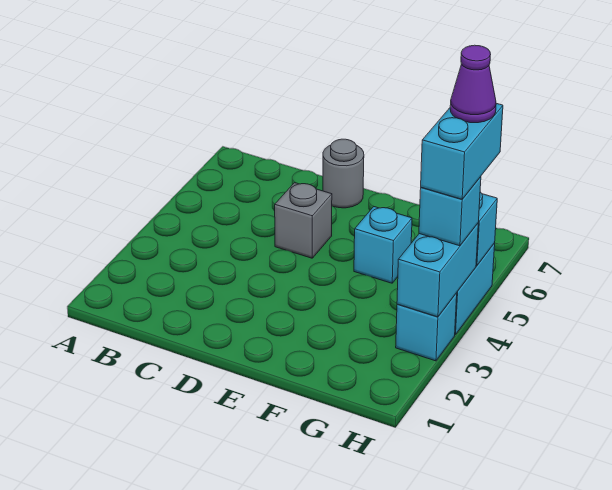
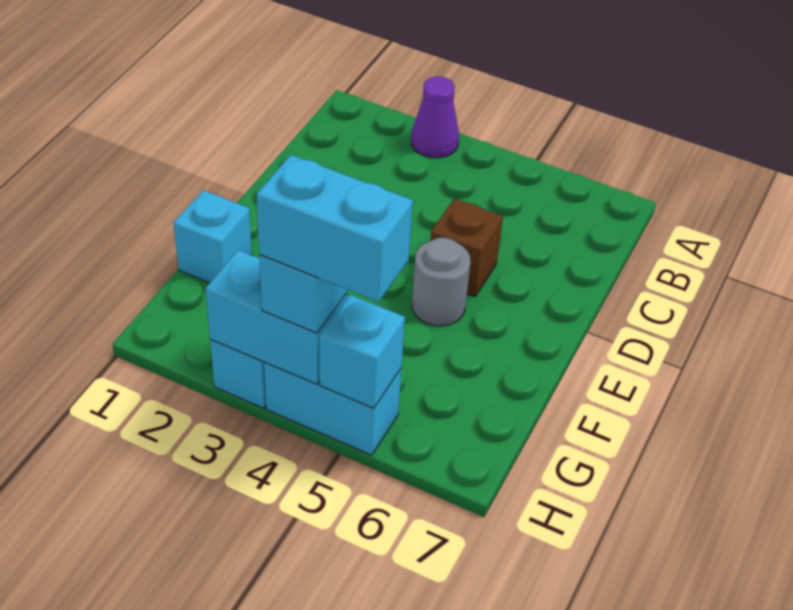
grey 1x1 brick [275,183,332,258] -> brown 1x1 brick [430,199,503,297]
grey 1x1 round brick [323,139,364,208] -> grey 1x1 round brick moved to [412,238,471,326]
cyan 1x1 brick [354,207,412,283] -> cyan 1x1 brick moved to [174,190,252,283]
purple 1x1 cone [450,45,496,123] -> purple 1x1 cone moved to [411,77,459,158]

